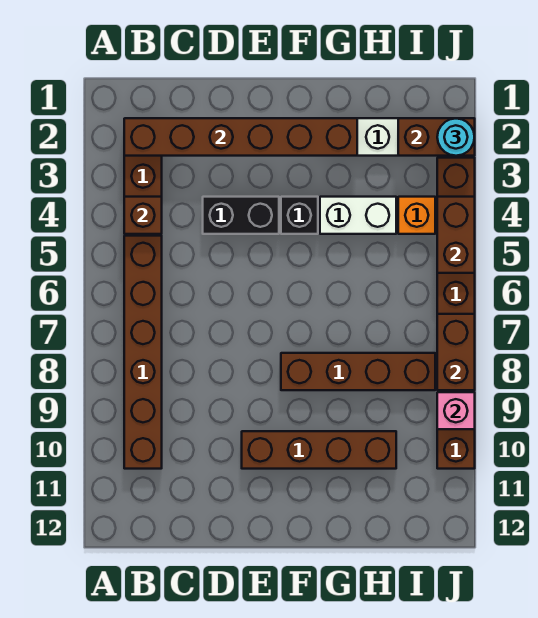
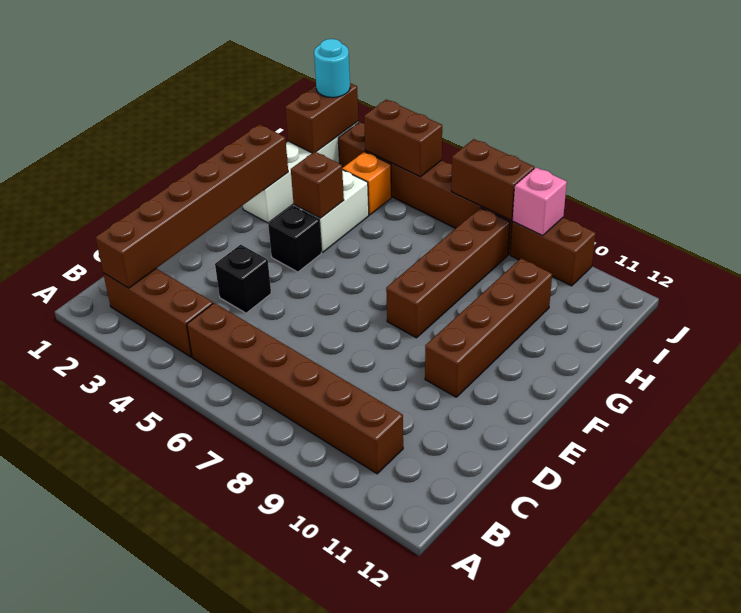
brown 1x1 brick [124,197,162,234] -> brown 1x1 brick moved to [291,152,344,218]
black 1x2 brick [203,197,279,234] -> black 1x1 brick [215,245,271,313]

